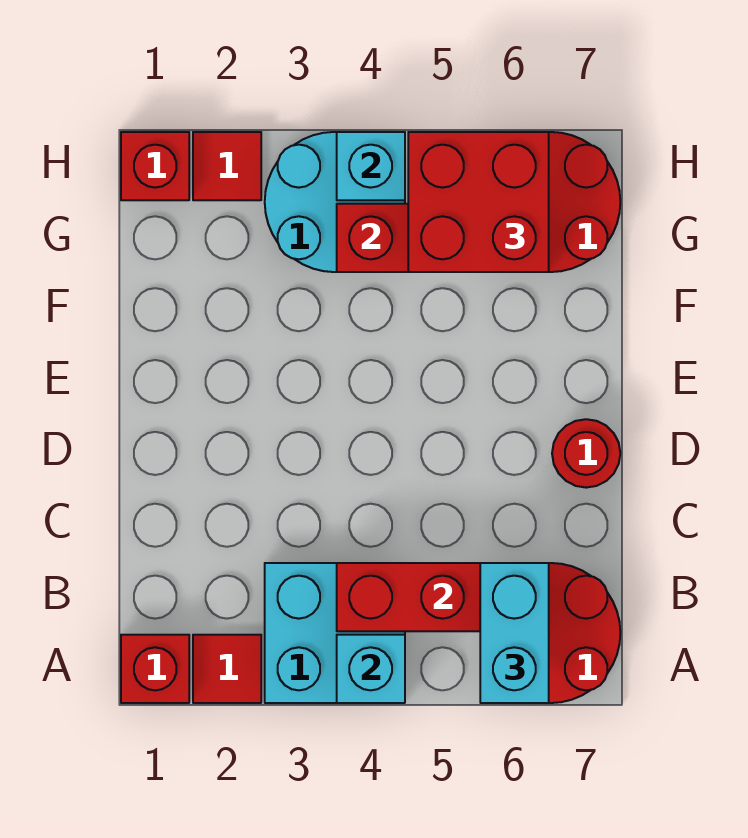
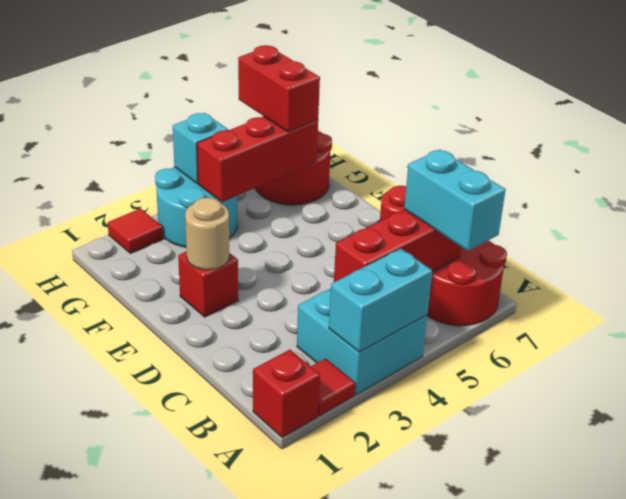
cyan 1x1 brick [337,635,405,703] -> cyan 1x2 brick [329,249,432,352]
none -> tan 1x1 round brick [185,198,229,270]
red 2x2 brick [408,132,549,272] -> red 1x2 brick [238,45,320,132]
red 1x1 brick [121,132,189,200] -> red 1x1 brick moved to [178,251,238,317]

